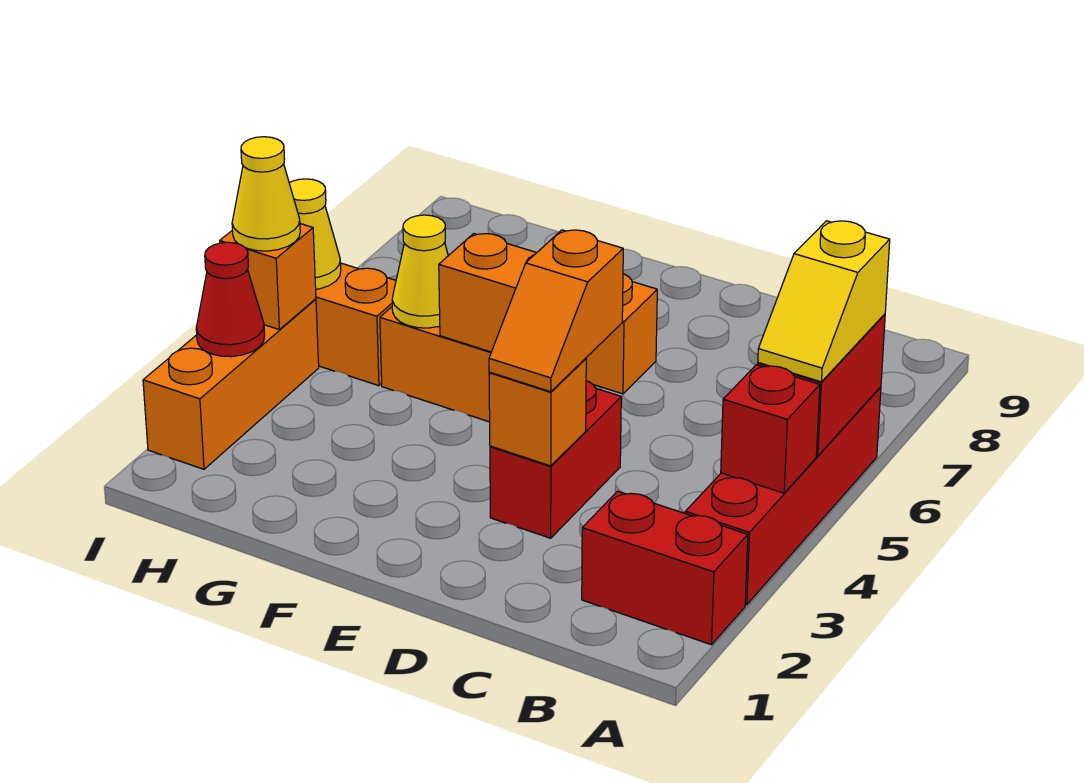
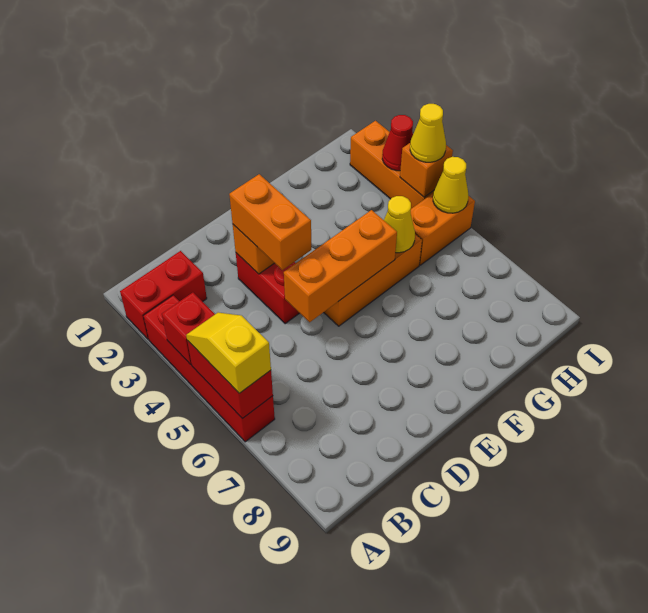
orange 1x2 slope [489,230,623,392] -> orange 1x2 brick [229,174,311,270]

